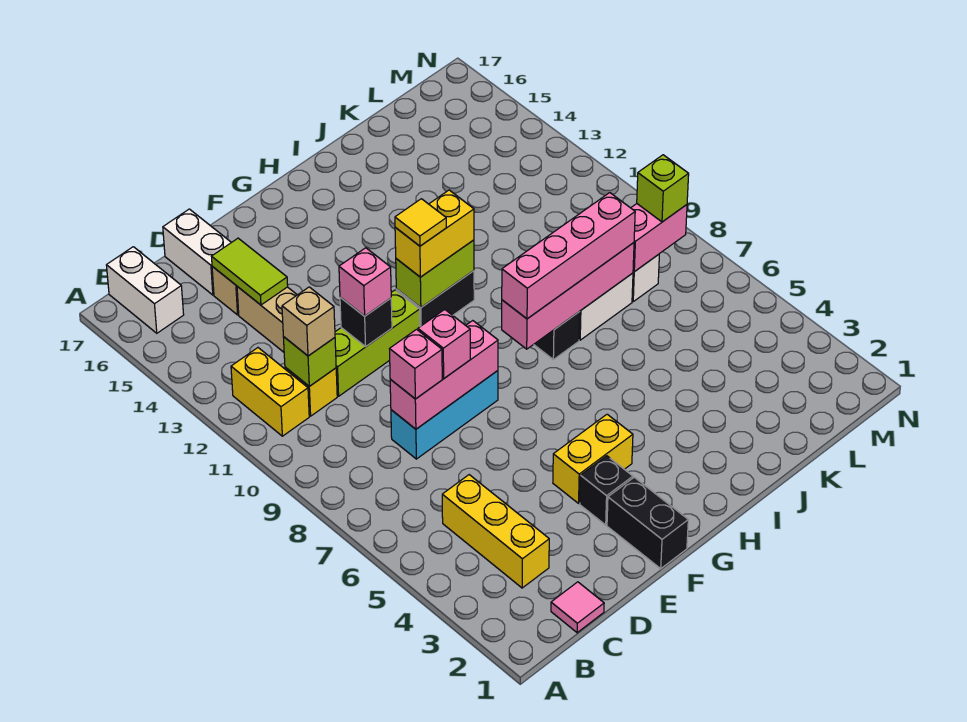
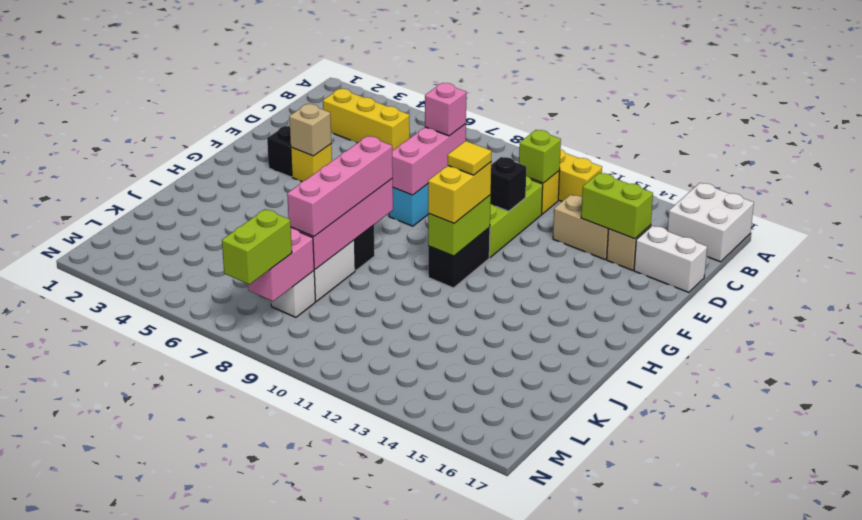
white 1x2 brick [106,247,184,333] -> white 2x2 brick [667,183,754,262]
pink 1x1 tile [551,582,604,633] -> none
tan 1x1 brick [282,287,335,356] -> tan 1x1 brick moved to [289,104,331,156]
lime 1x2 tile [212,238,288,305] -> lime 1x2 brick [581,173,653,239]
pink 1x1 brick [418,309,470,378] -> none
pink 1x1 brick [339,248,391,316] -> none
black 1x2 brick [607,477,688,569] -> none
yellow 1x2 brick [553,414,633,503] -> yellow 1x1 brick [291,144,332,182]
lime 1x1 brick [637,155,689,222] -> lime 1x2 brick [222,209,292,284]

